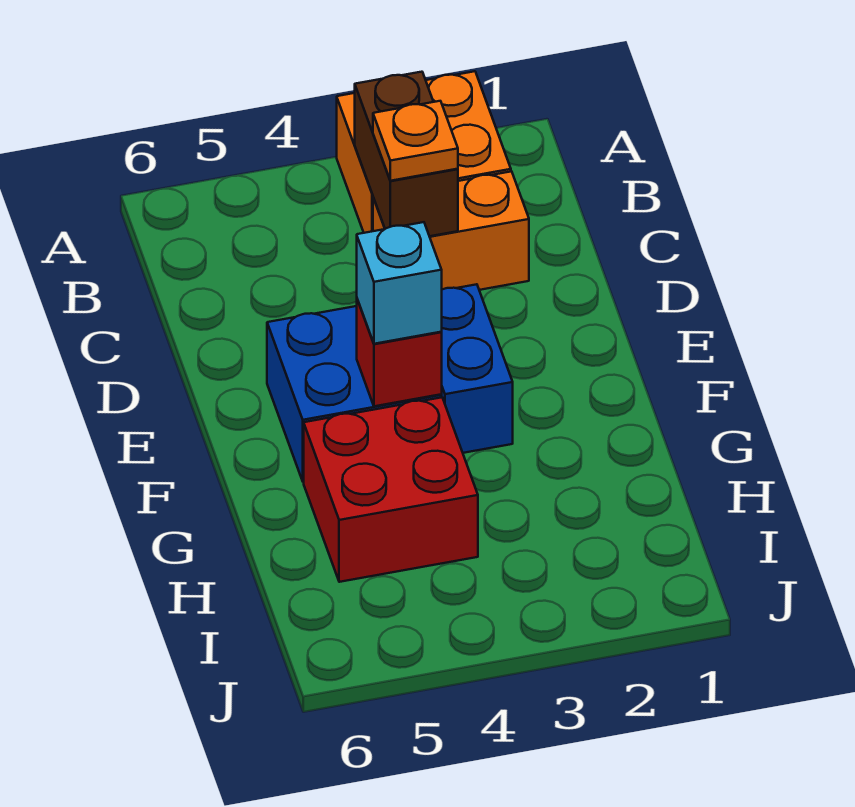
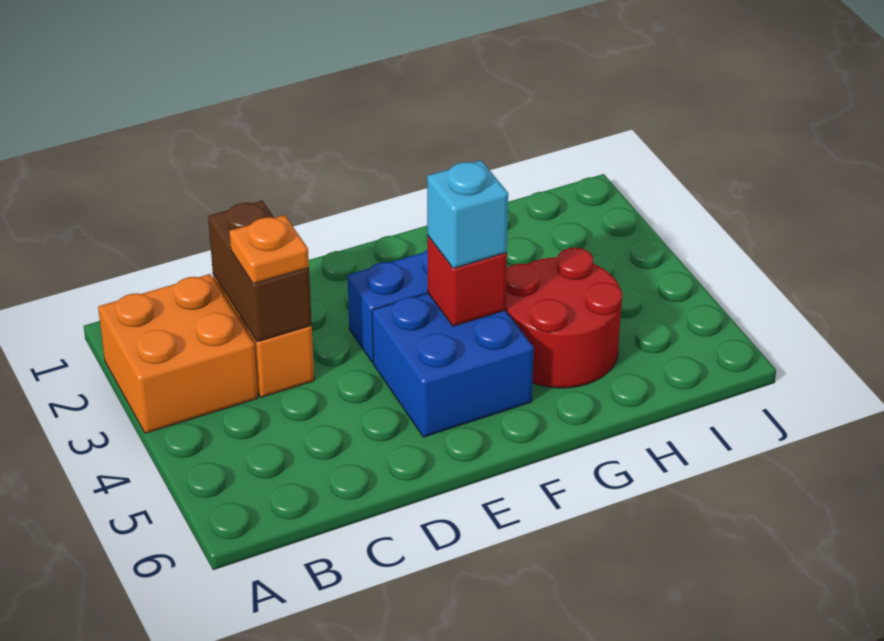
brown 1x2 brick [355,72,458,236] -> brown 1x2 brick turned to [208,201,312,342]
red 2x2 brick [304,397,478,582] -> red 2x2 round brick [505,248,622,388]

